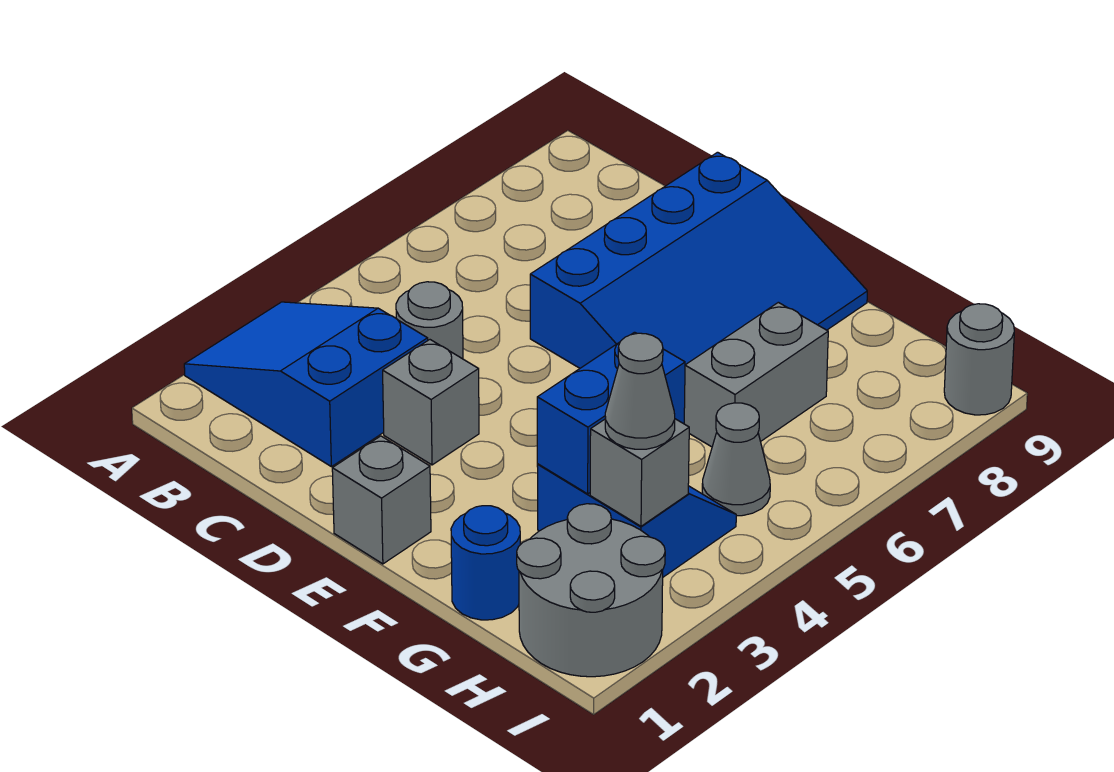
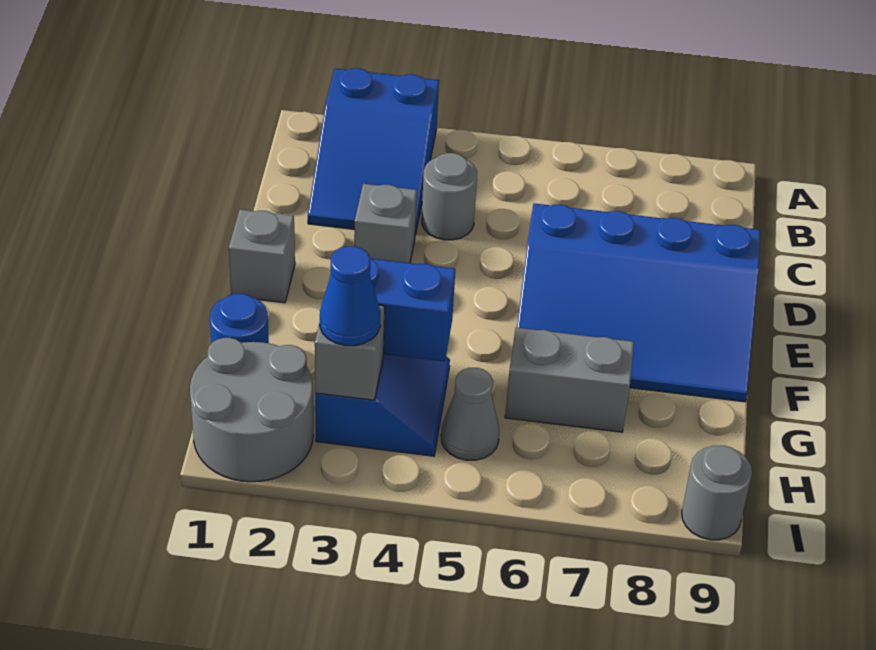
blue 2x3 slope [184,302,428,467] -> blue 2x3 slope turned to [308,68,439,236]
grey 1x1 cone [605,333,675,449] -> blue 1x1 cone [320,246,380,346]

